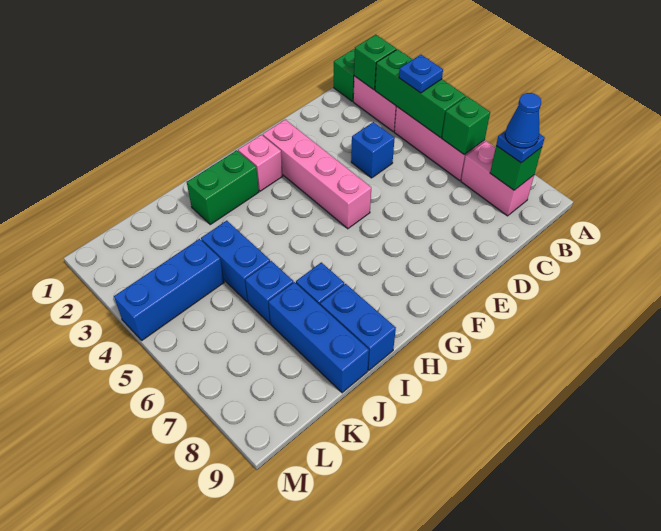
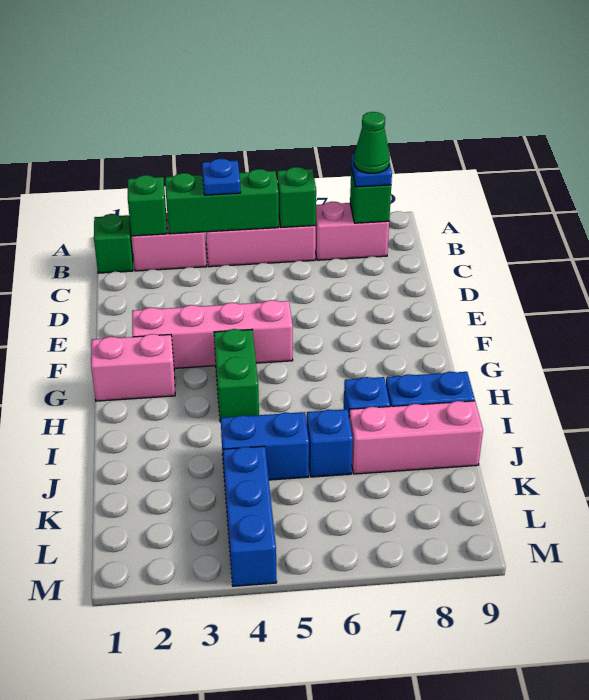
blue 1x1 cone [505,93,541,148] -> green 1x1 cone [354,112,390,173]
blue 1x1 brick [351,122,395,178] -> none
pink 1x1 brick [238,135,283,191] -> pink 1x2 brick [91,334,175,401]
green 1x2 brick [187,150,259,224] -> green 1x2 brick moved to [214,329,259,422]
blue 1x3 brick [269,282,369,393] -> pink 1x3 brick [349,401,483,474]

